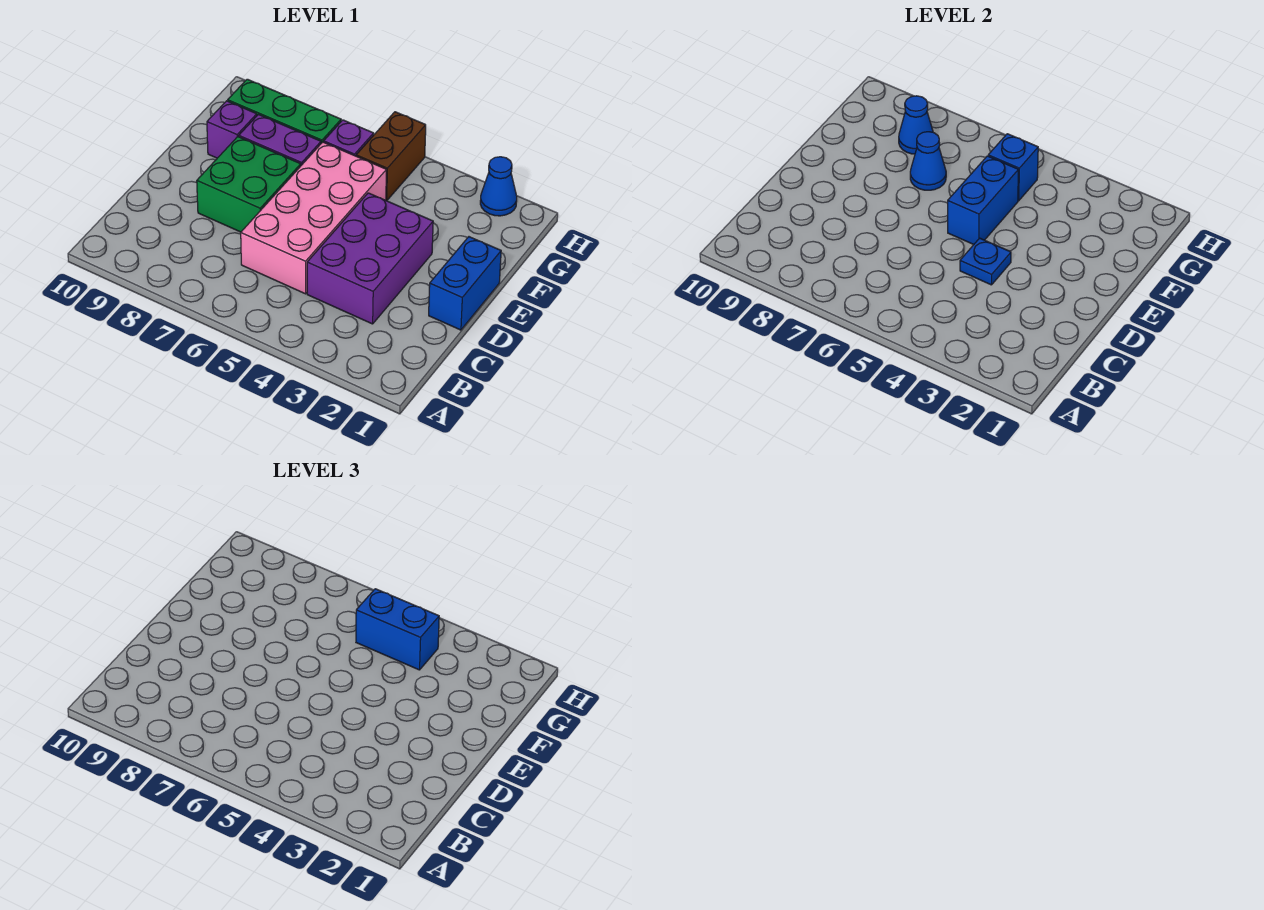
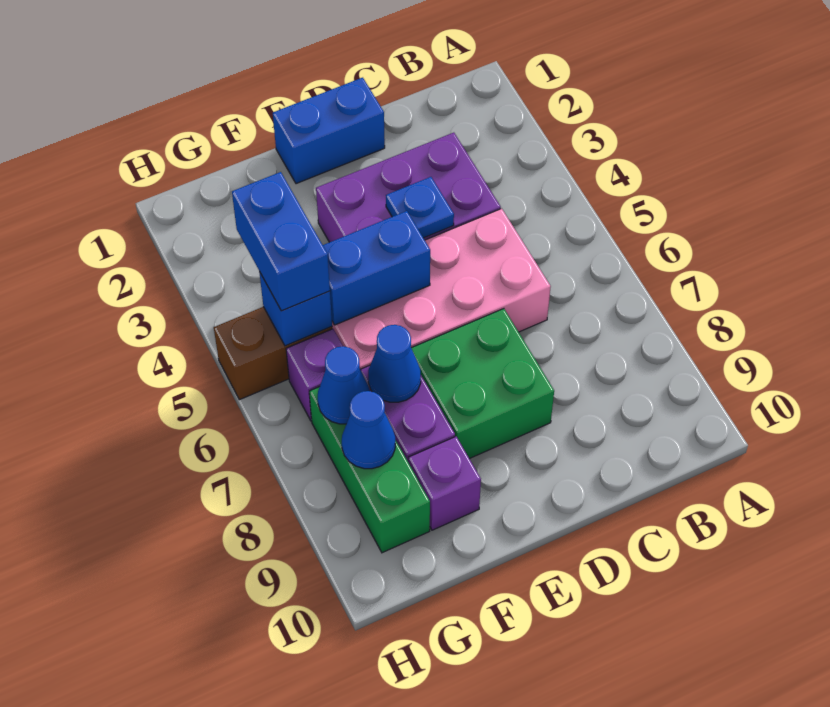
blue 1x1 cone [480,157,517,216] -> blue 1x1 cone moved to [318,346,370,424]

